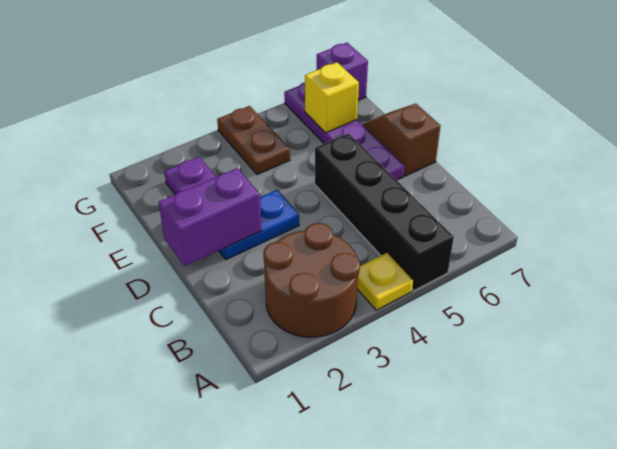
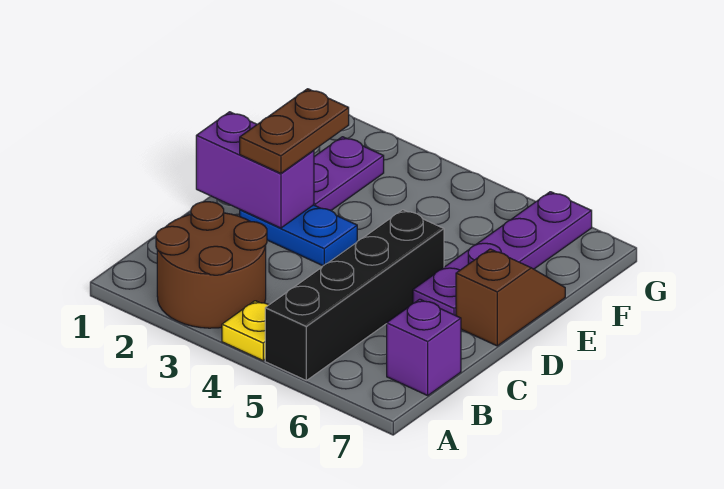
brown 1x2 plate [217,106,290,175] -> brown 1x2 plate moved to [240,89,349,173]
yellow 1x1 brick [305,62,359,133] -> none
purple 1x1 brick [317,43,368,100] -> purple 1x1 brick moved to [387,299,461,395]

